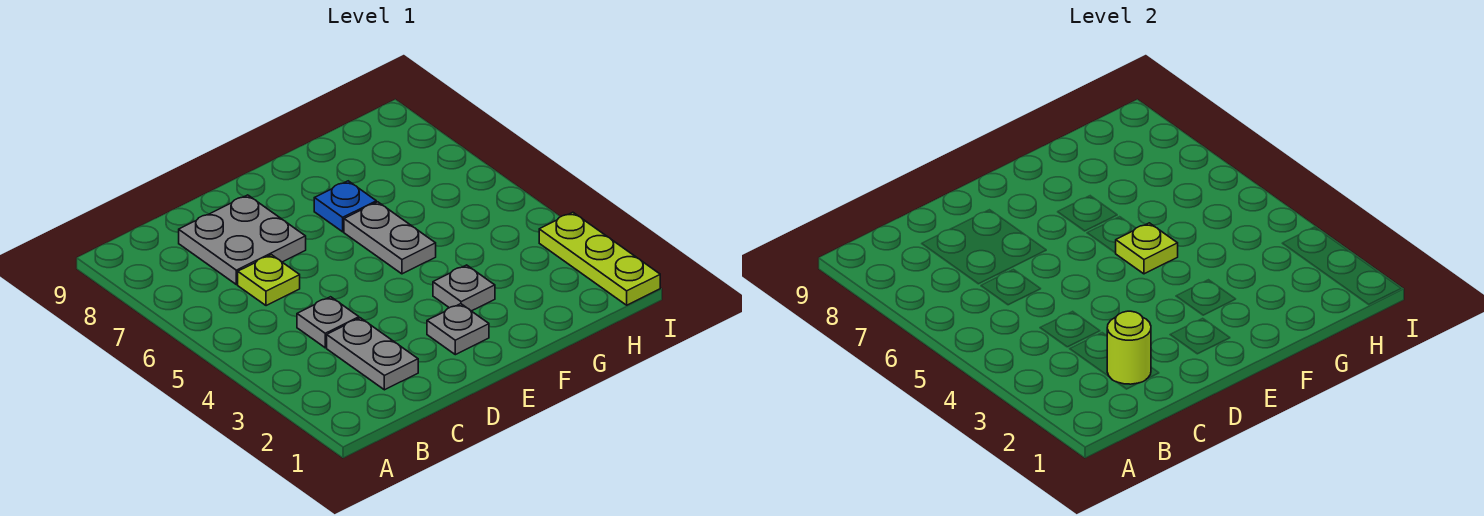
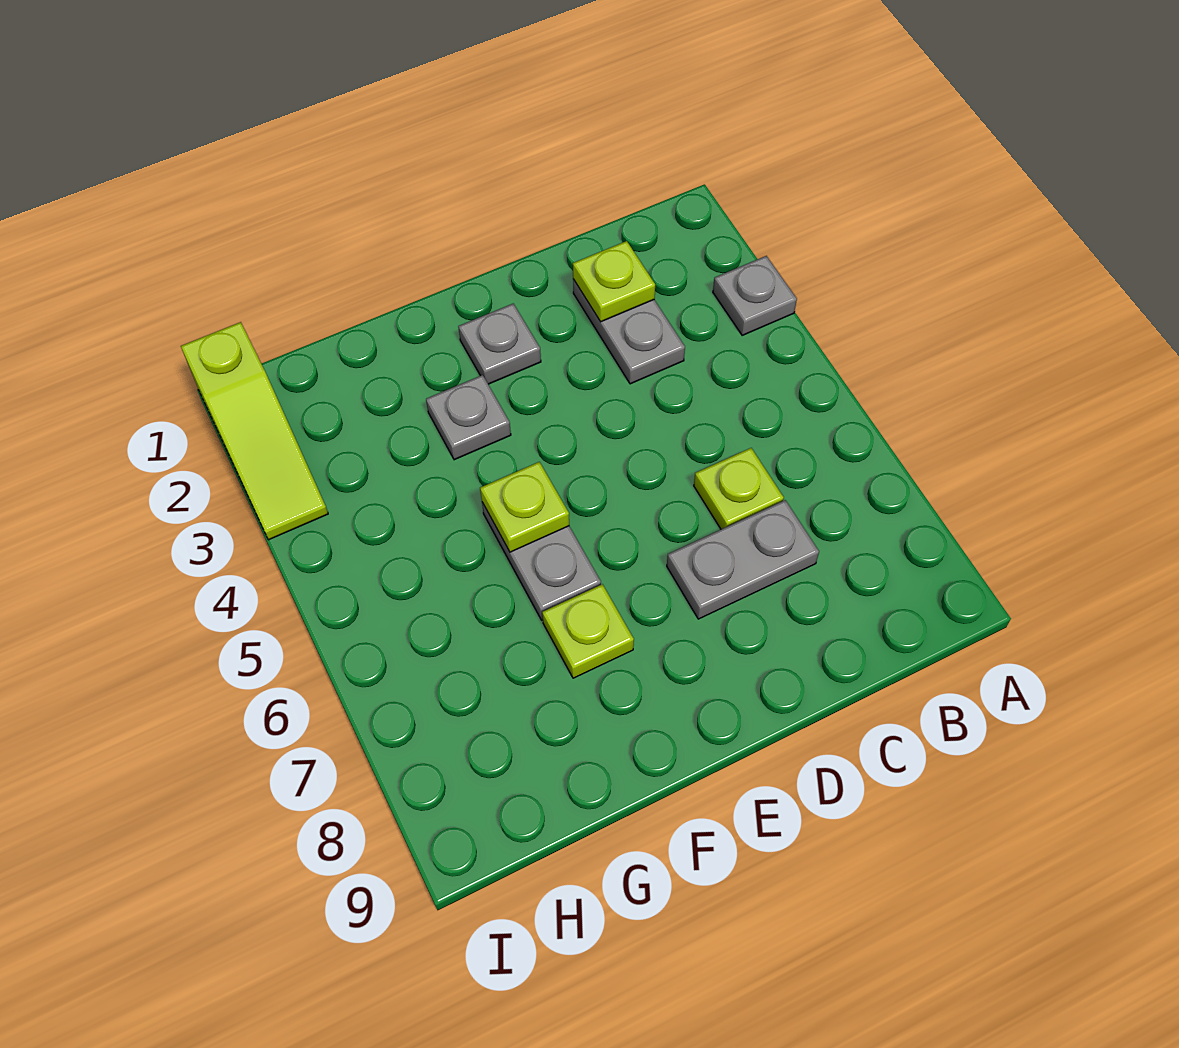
lime 1x1 round brick [1107,311,1151,384] -> lime 1x1 plate [573,241,655,322]
grey 1x1 plate [297,297,359,348] -> grey 1x1 plate moved to [713,256,797,335]
grey 2x2 plate [179,195,306,285] -> grey 1x2 plate [667,500,819,619]
blue 1x1 plate [314,181,376,232] -> lime 1x1 plate [542,584,634,678]
lime 1x3 plate [539,212,660,305] -> lime 1x3 slope [181,322,328,540]

